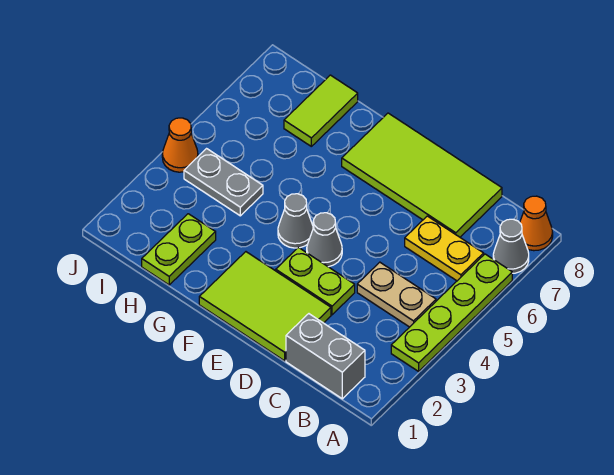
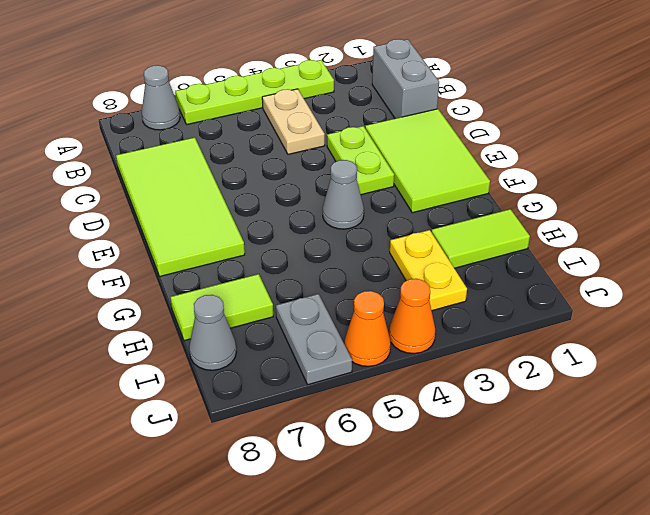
orange 1x1 cone [520,196,553,251] -> orange 1x1 cone moved to [344,291,391,366]
yellow 1x2 plate [405,216,484,281] -> yellow 1x2 plate moved to [390,230,467,311]
grey 1x1 cone [307,213,342,267] -> grey 1x1 cone moved to [189,295,236,370]
lime 1x2 plate [142,214,216,285] -> lime 1x2 tile [431,209,530,268]
grey 1x2 plate [184,149,263,216] -> grey 1x2 plate moved to [276,294,352,385]

